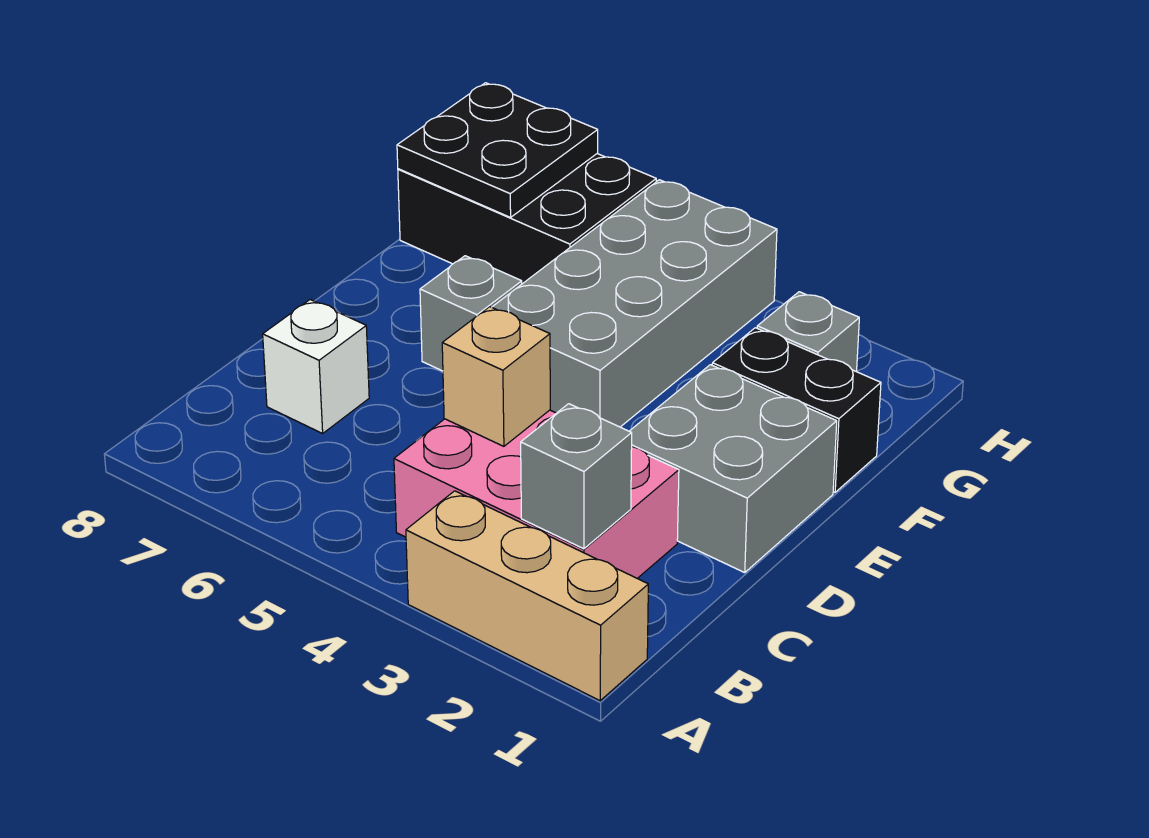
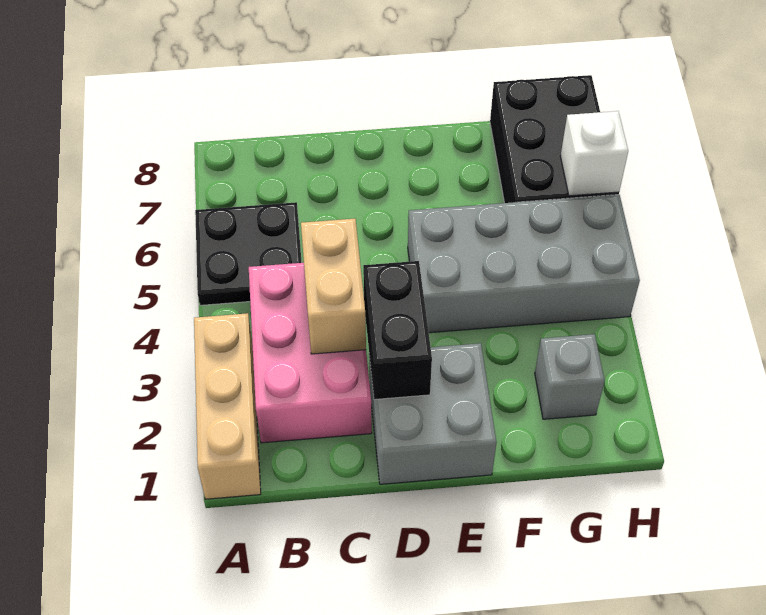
grey 1x1 brick [521,404,632,549] -> none
tan 1x1 brick [442,307,550,446] -> tan 1x2 brick [301,219,366,354]
white 1x1 brick [263,300,369,433] -> white 1x1 brick moved to [560,111,628,196]
grey 1x1 brick [420,256,522,371] -> none
black 1x2 brick [712,328,881,492] -> black 1x2 brick moved to [363,261,432,400]
black 2x2 plate [397,83,598,217] -> black 2x2 plate moved to [195,202,302,305]

